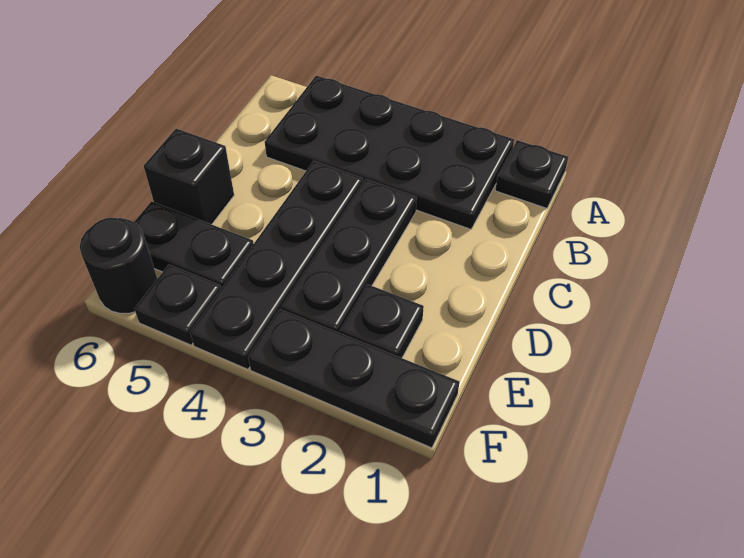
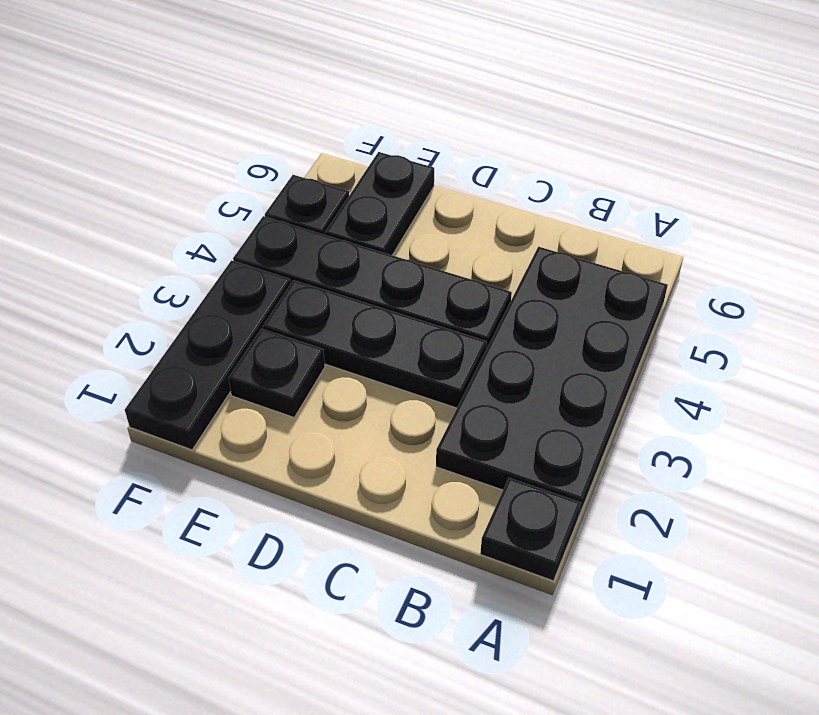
black 1x1 brick [144,129,234,224] -> none
black 1x1 round brick [80,218,157,313] -> none

